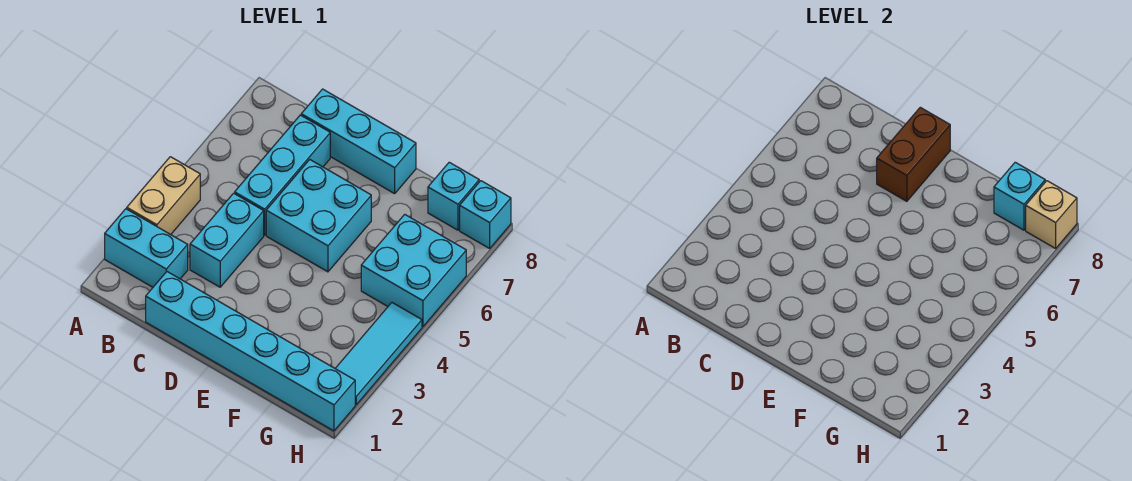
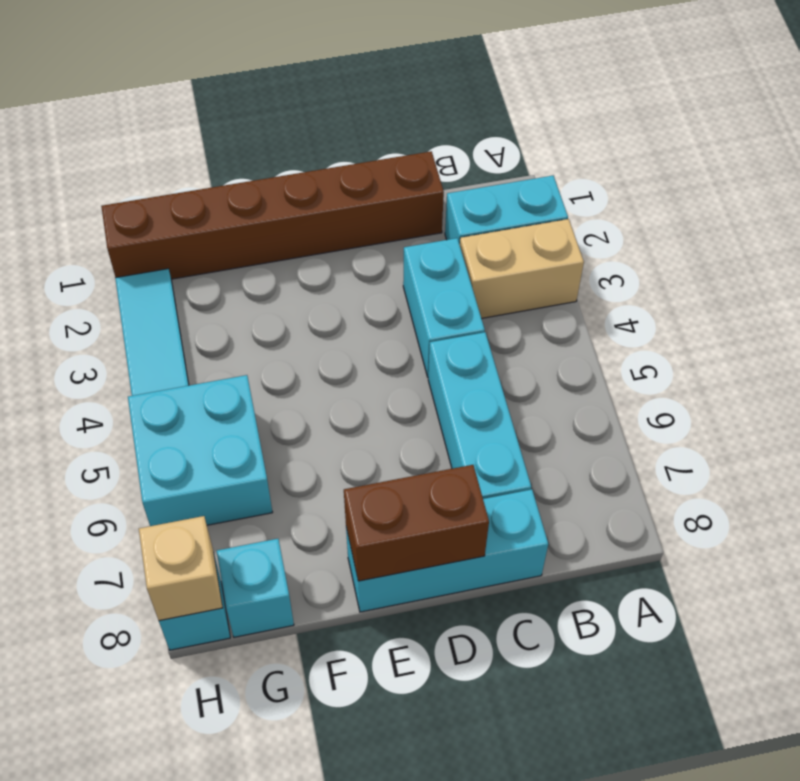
tan 1x2 brick [127,157,200,235] -> tan 1x2 brick turned to [460,219,584,318]
cyan 1x6 brick [146,272,355,431] -> brown 1x6 brick [101,151,444,279]
cyan 2x2 brick [266,160,371,272] -> none
brown 1x2 brick [877,107,950,201] -> brown 1x2 brick turned to [344,465,489,581]
cyan 1x1 brick [994,162,1045,230] -> none

